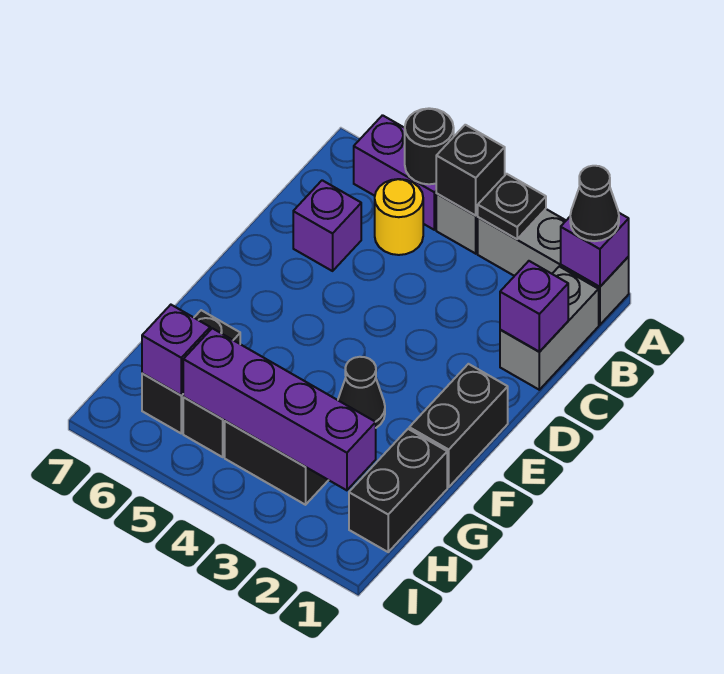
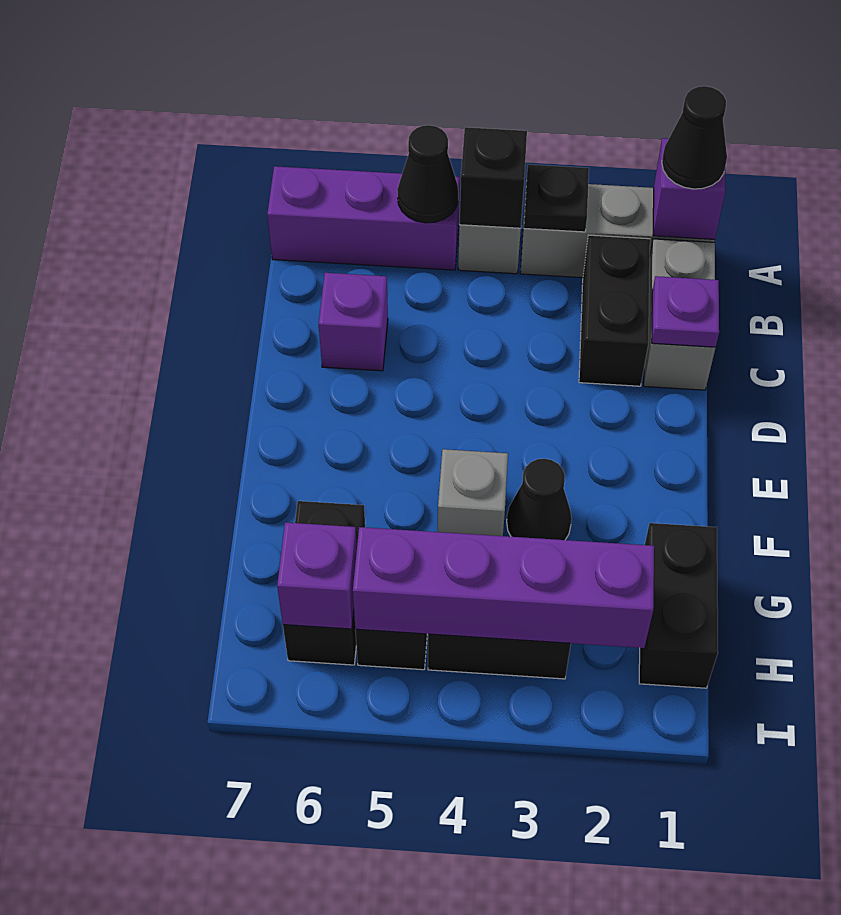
purple 1x2 brick [354,115,437,230] -> purple 1x3 brick [267,166,460,270]
black 1x1 round brick [405,108,454,184] -> black 1x1 cone [397,125,458,223]
yellow 1x1 round brick [375,179,423,255] -> none
purple 1x1 brick [500,261,568,352] -> purple 1x1 plate [652,276,719,347]
black 1x2 brick [409,364,508,487] -> black 1x2 brick moved to [579,235,650,386]
none -> grey 1x1 brick [438,449,508,536]

